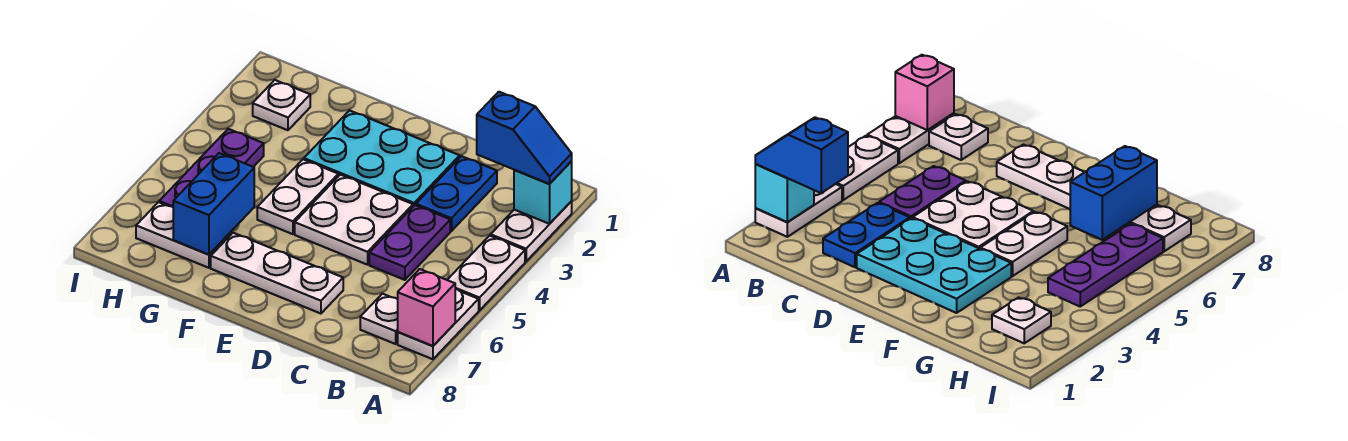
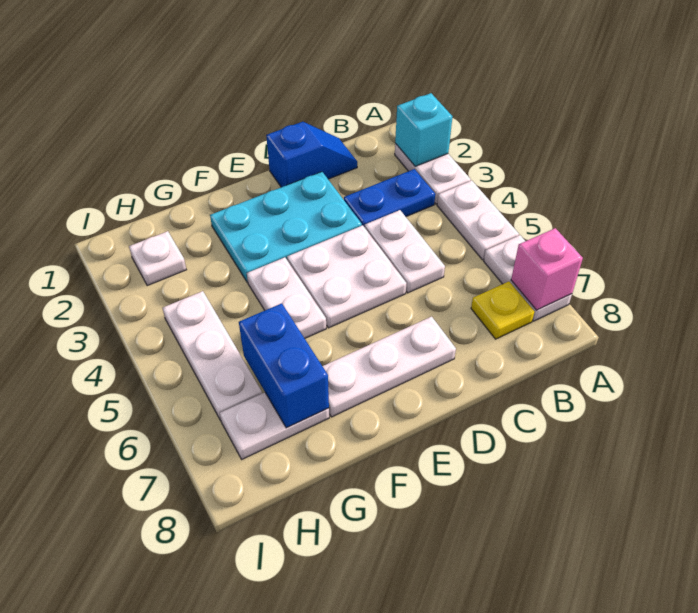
blue 1x2 slope [477,92,572,184] -> blue 1x2 slope moved to [266,122,357,187]
white 1x1 plate [360,294,398,344] -> yellow 1x1 plate [471,282,534,339]
blue 1x2 plate [416,156,497,231] -> blue 1x2 plate turned to [344,169,435,227]
purple 1x2 plate [369,205,450,280] -> white 1x2 plate [365,210,445,293]
purple 1x3 plate [159,129,264,207] -> white 1x3 plate [163,291,262,421]

